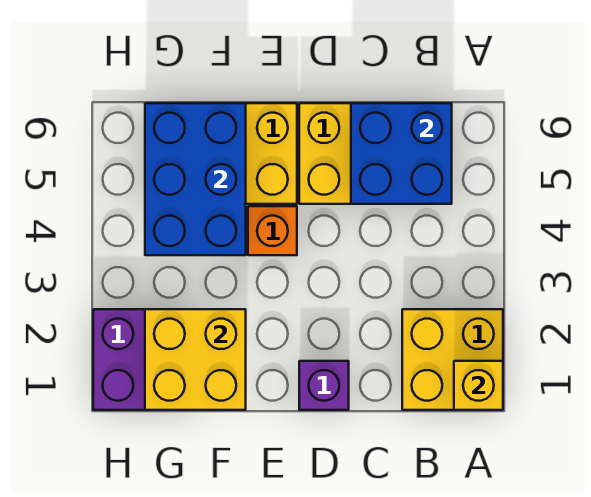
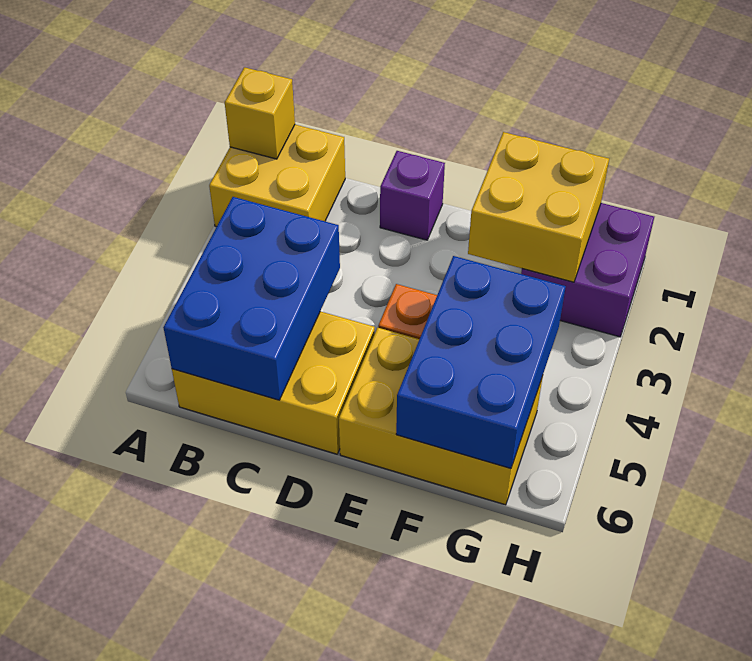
blue 2x2 brick [351,103,452,204] -> blue 2x3 brick [163,197,340,400]

